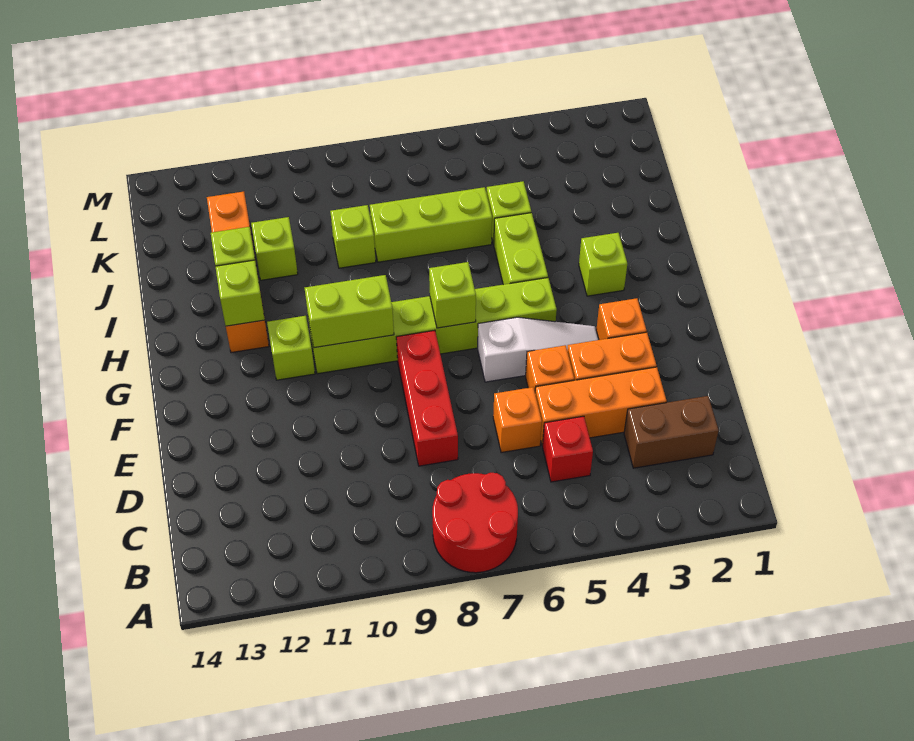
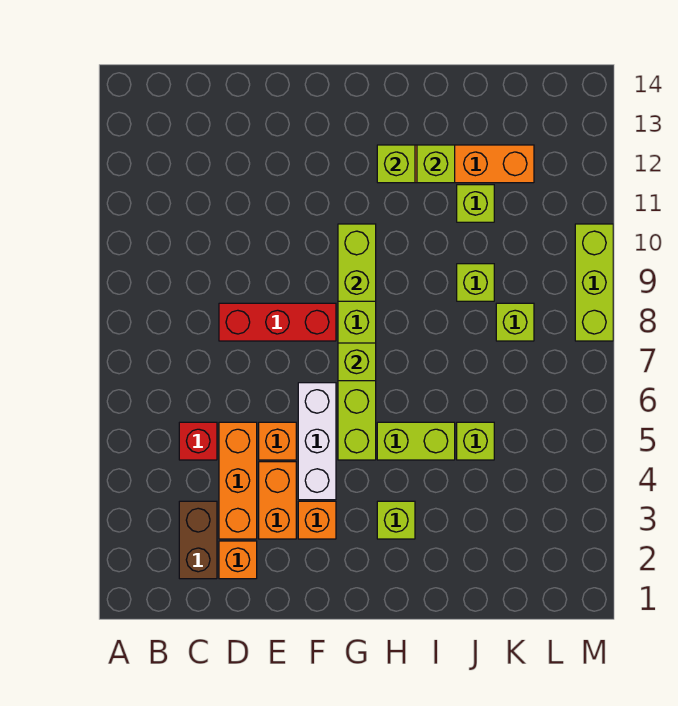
red 2x2 round brick [432,473,518,573] -> none
orange 1x1 brick [493,387,542,453] -> orange 1x1 brick moved to [219,541,257,579]
white 1x3 slope [478,317,599,382] -> white 1x3 brick [298,383,336,500]
lime 1x1 brick [267,316,315,380] -> lime 1x1 brick moved to [496,303,534,341]
lime 1x3 brick [370,187,492,262] -> lime 1x3 brick moved to [575,224,613,341]

